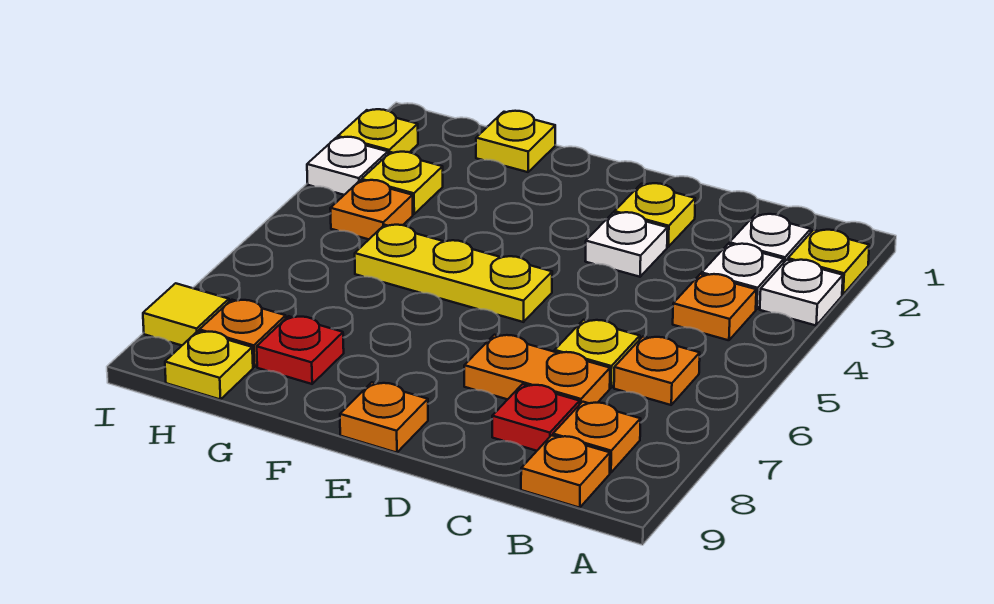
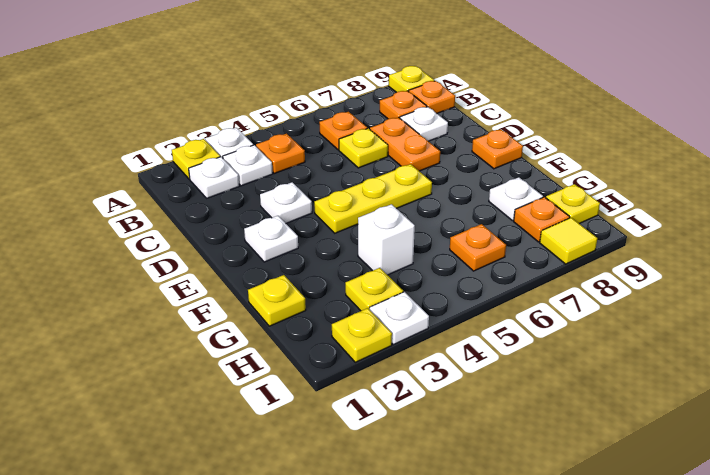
red 1x1 plate [492,384,580,451] -> white 1x1 plate [400,107,448,141]
yellow 1x1 plate [614,183,695,247] -> yellow 1x1 plate moved to [389,66,435,92]
none -> white 1x1 plate [244,216,298,262]
yellow 1x3 plate [355,225,552,322] -> yellow 1x3 plate turned to [314,164,432,233]
none -> white 1x1 brick [358,204,415,275]
red 1x1 plate [257,316,344,384] -> white 1x1 plate [489,177,543,221]
orange 1x1 plate [330,180,413,239] -> orange 1x1 plate moved to [450,224,506,271]

